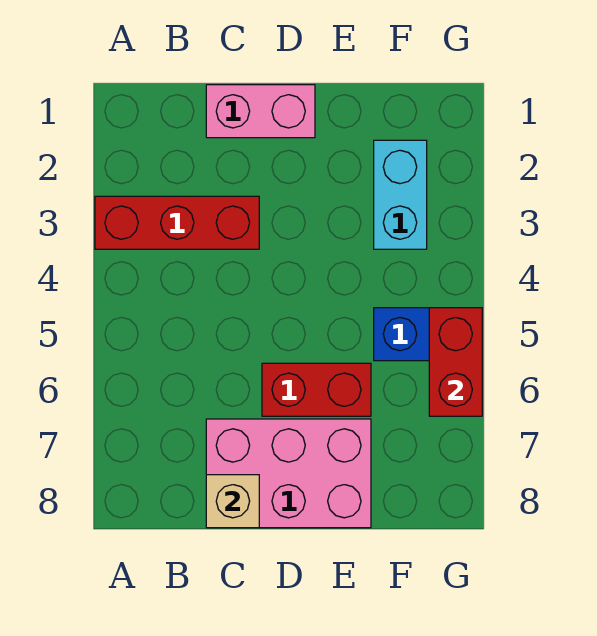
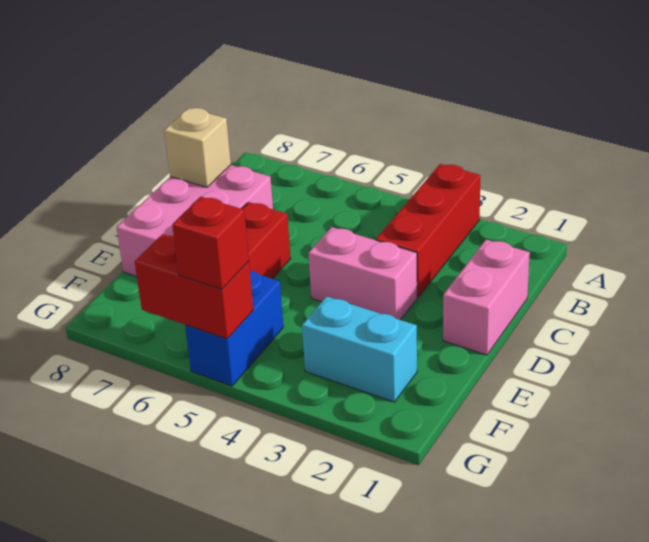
none -> pink 1x2 brick [309,227,417,320]
none -> red 1x1 brick [172,197,249,289]

